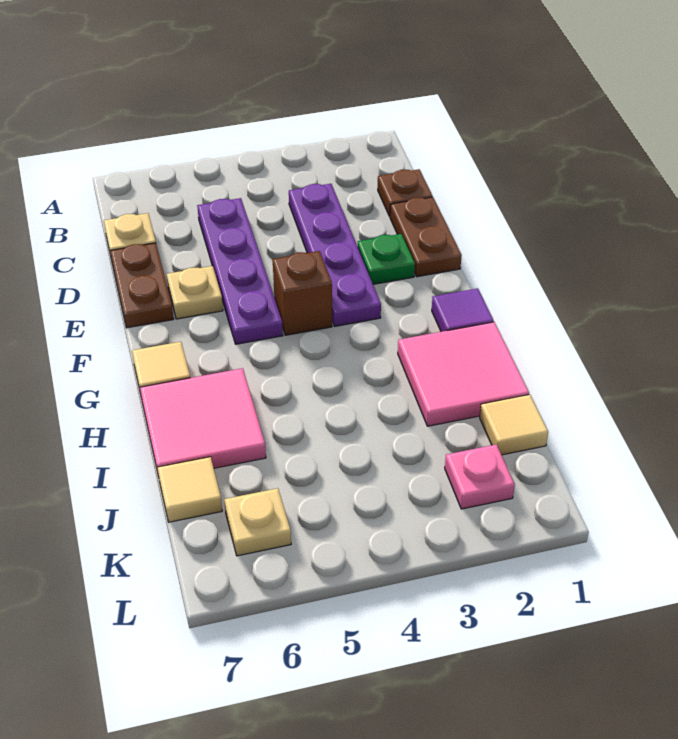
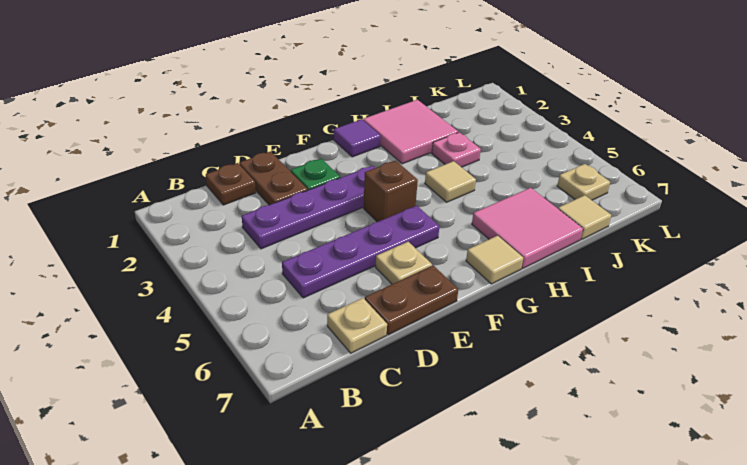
brown 1x2 plate [390,197,462,277] -> brown 1x2 plate turned to [240,151,308,205]
tan 1x1 tile [480,395,548,455] -> tan 1x1 tile moved to [425,161,476,202]
pink 1x1 plate [445,444,515,509] -> pink 1x1 plate moved to [432,132,481,167]

